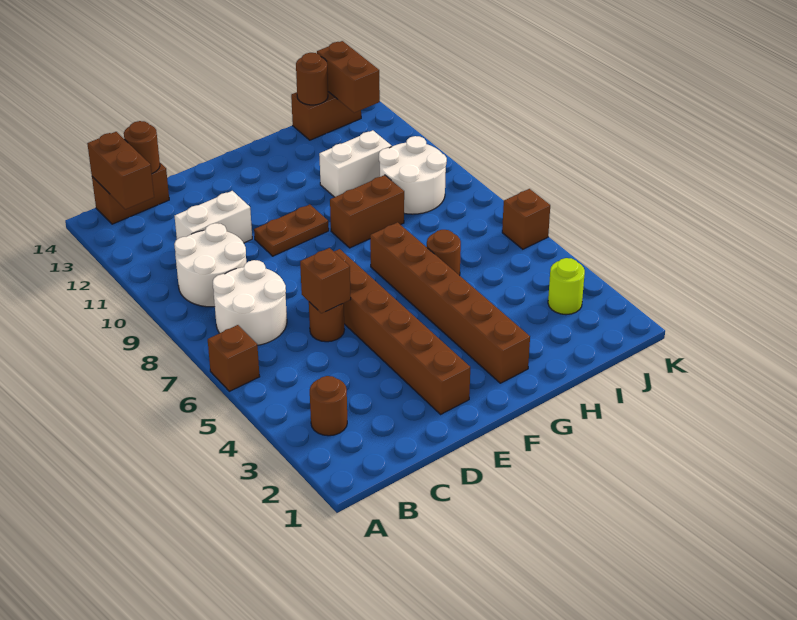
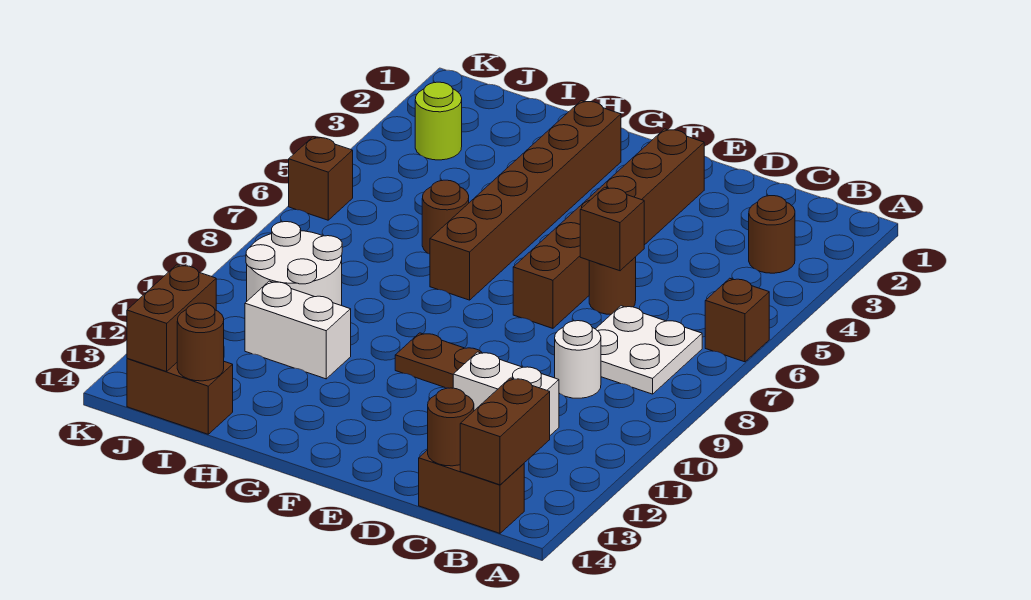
white 2x2 round brick [213,260,287,345] -> white 2x2 plate [596,306,702,394]
white 2x2 round brick [174,223,246,307] -> white 1x1 round brick [555,321,601,398]
brown 1x2 brick [330,175,404,248] -> none

